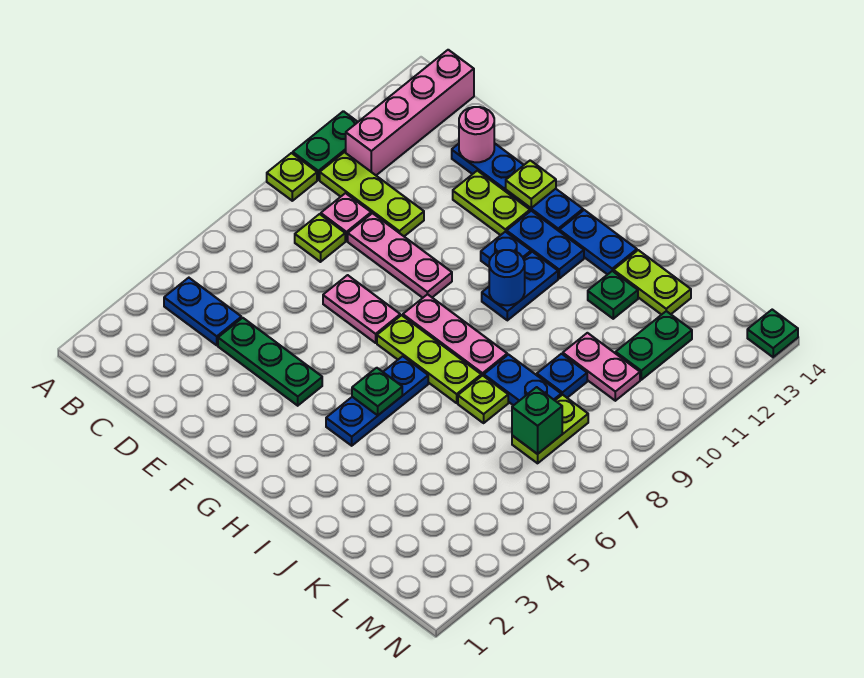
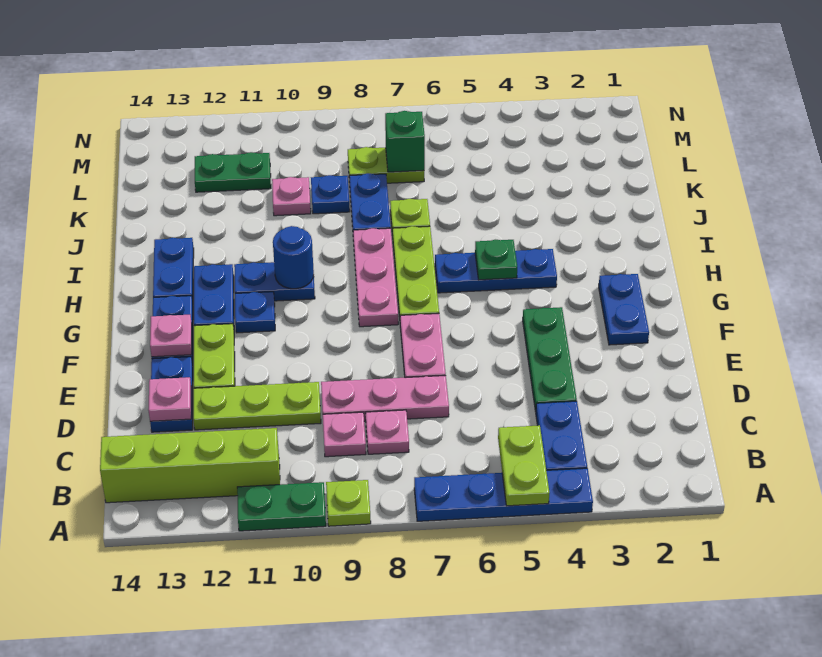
none -> blue 1x4 plate [414,468,593,521]
lime 1x3 plate [320,152,424,236] -> lime 1x3 plate turned to [193,382,321,430]
pink 1x4 brick [346,50,474,175] -> lime 1x4 brick [100,428,280,503]
lime 1x1 plate [295,214,345,262] -> pink 1x1 plate [366,410,409,454]
pink 1x3 plate [348,213,452,298] -> pink 1x3 plate turned to [321,376,449,421]
pink 1x1 round brick [459,107,494,162] -> pink 1x1 plate [148,377,191,421]
none -> blue 1x2 plate [599,274,649,345]
lime 1x1 plate [506,160,556,208] -> pink 1x1 plate [150,315,192,357]
green 1x1 plate [588,271,638,319] -> none
lime 1x2 plate [614,250,691,315] -> lime 1x2 plate moved to [498,425,549,506]
pink 1x2 plate [563,333,640,401] -> pink 1x1 plate [272,177,311,216]
green 1x1 plate [747,310,798,357] -> none

